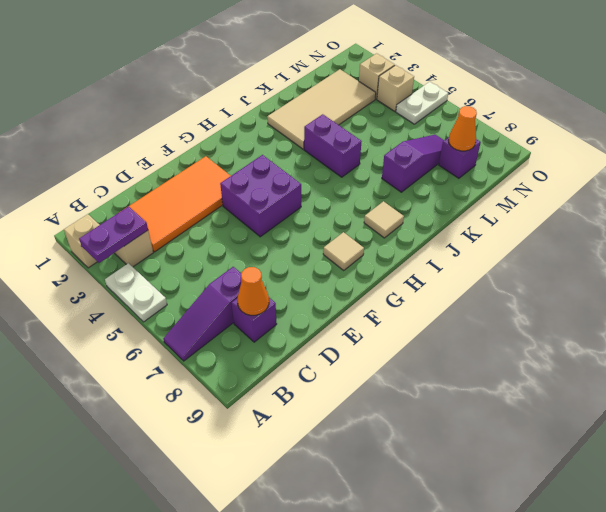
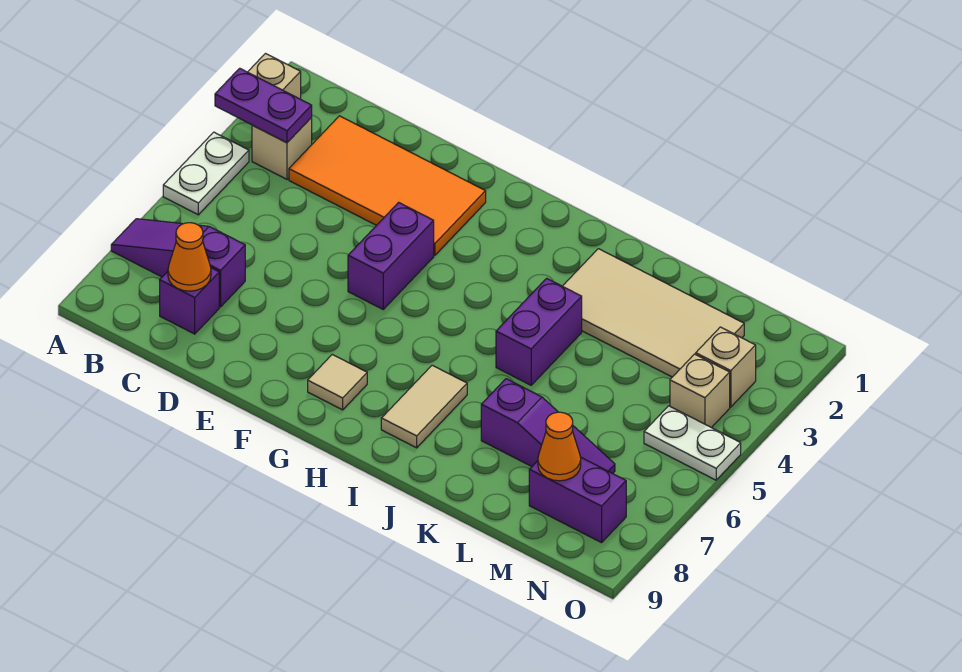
purple 2x2 brick [220,155,301,237] -> purple 1x2 brick [348,202,434,309]
tan 1x1 tile [364,201,404,238] -> tan 1x2 tile [381,365,467,448]
purple 1x1 brick [439,137,481,178] -> purple 1x2 brick [529,458,626,543]

